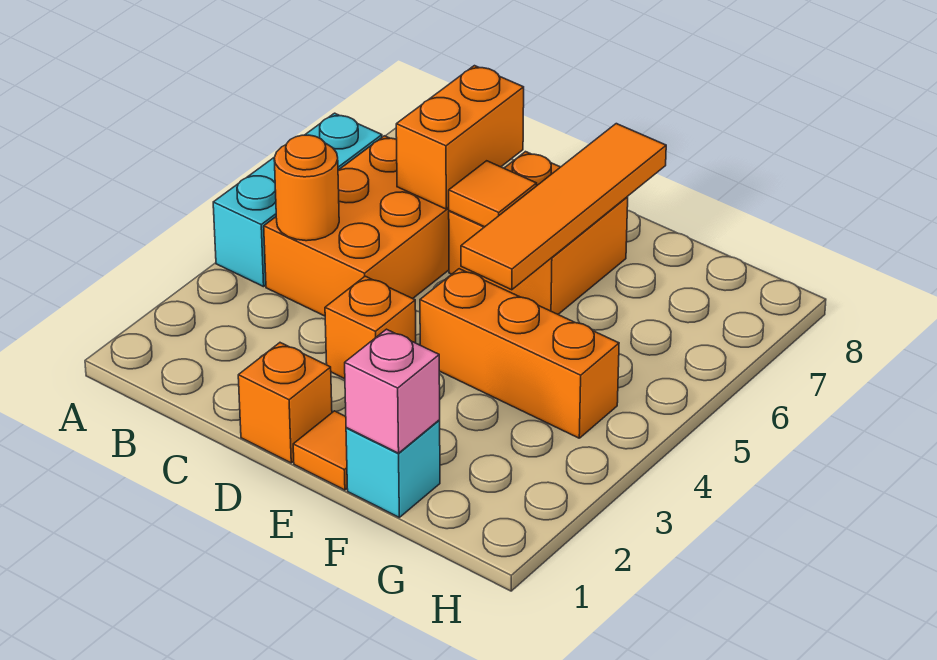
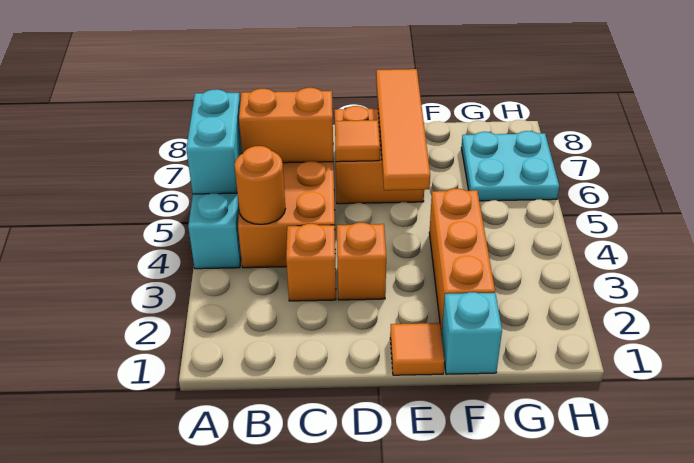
none -> cyan 1x2 brick [186,89,242,194]
orange 1x2 brick [396,66,524,209] -> orange 1x2 brick turned to [239,88,333,163]
orange 1x1 brick [238,343,332,463] -> orange 1x1 brick moved to [286,224,336,301]
orange 1x3 brick [420,269,619,438] -> orange 1x3 brick turned to [429,189,495,334]
pink 1x1 brick [345,329,440,453] -> none
none -> cyan 2x2 plate [461,131,559,201]

